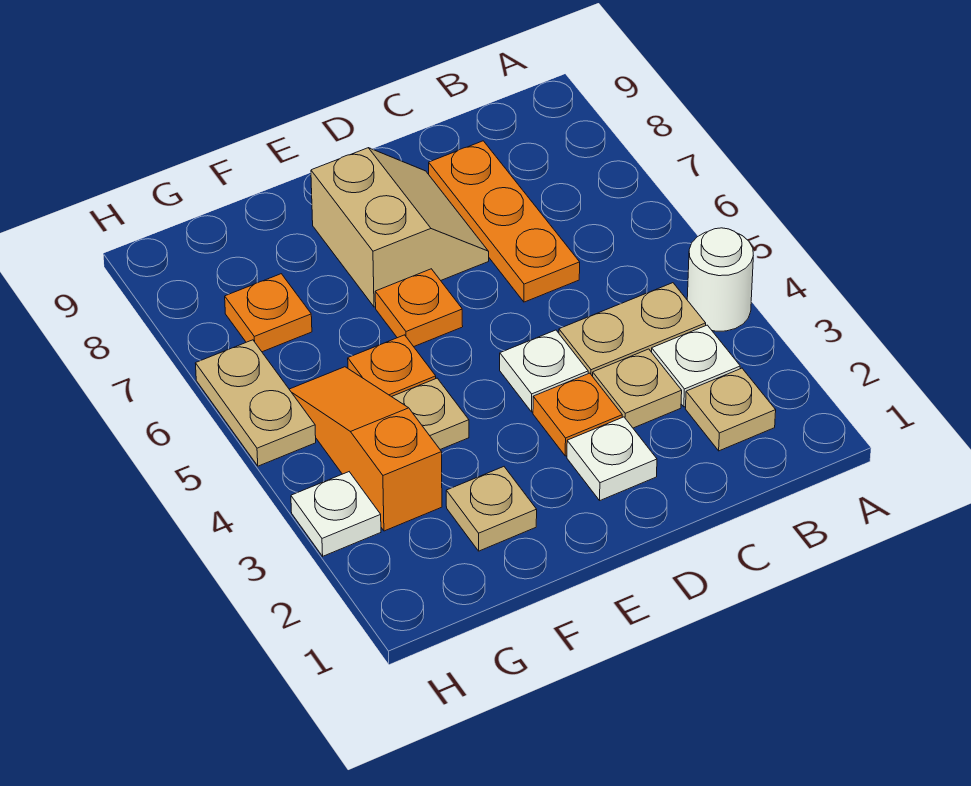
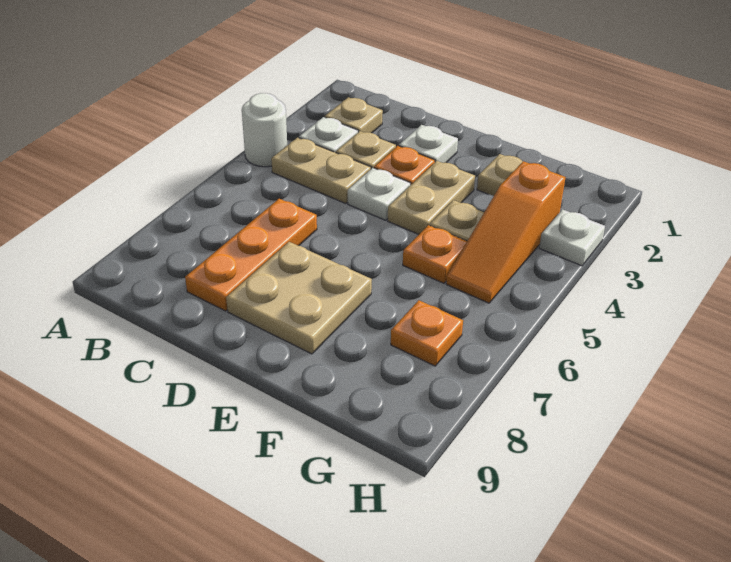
tan 2x2 slope [311,148,489,307] -> tan 2x2 plate [226,242,372,354]
orange 1x1 plate [375,269,463,347] -> none
tan 1x2 plate [195,340,316,466] -> tan 1x2 plate moved to [388,161,475,234]

